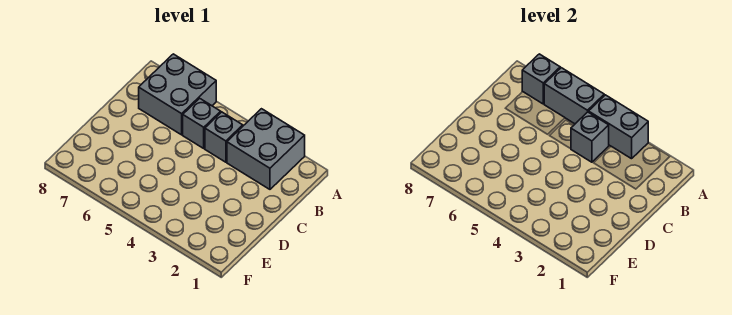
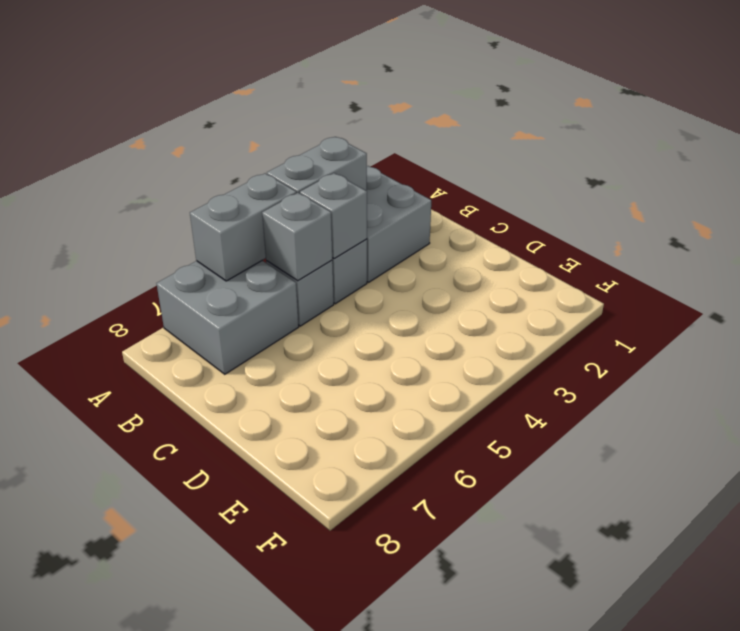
grey 1x1 brick [522,54,560,104] -> grey 1x1 brick moved to [262,193,332,281]

